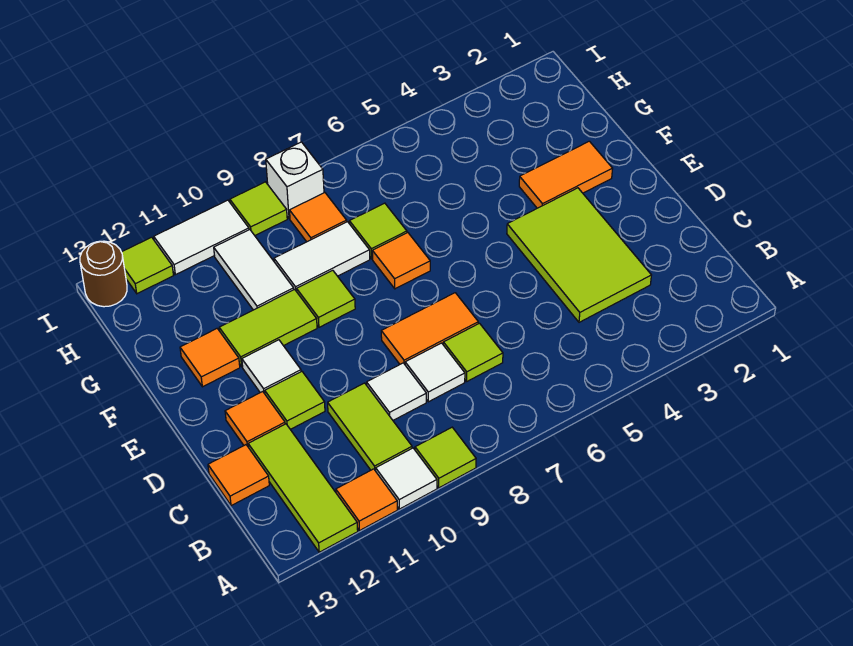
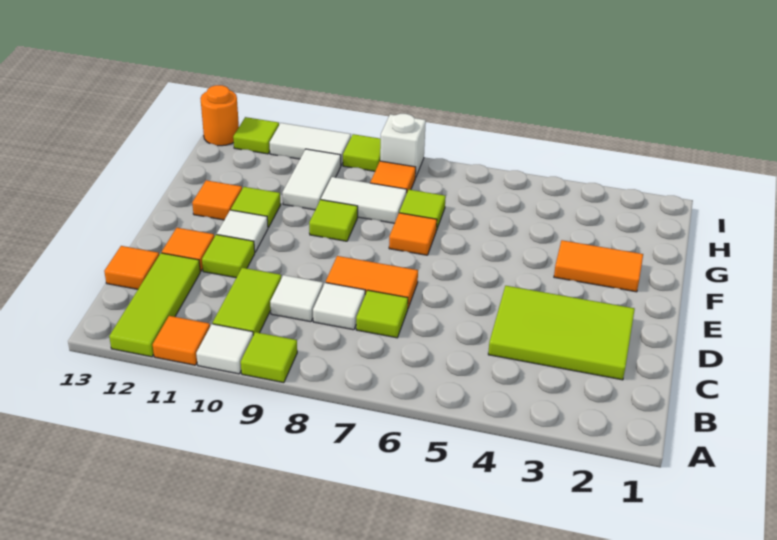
lime 2x3 tile [507,188,651,322] -> lime 2x3 tile turned to [488,286,635,380]
lime 1x2 tile [219,289,317,367] -> lime 1x1 tile [231,187,281,228]
brown 1x1 round brick [80,241,127,307] -> orange 1x1 round brick [200,85,239,146]

